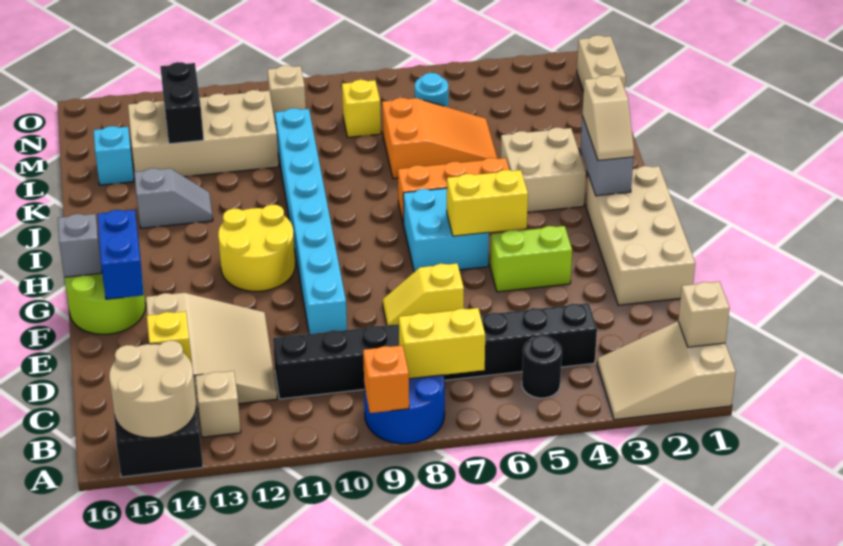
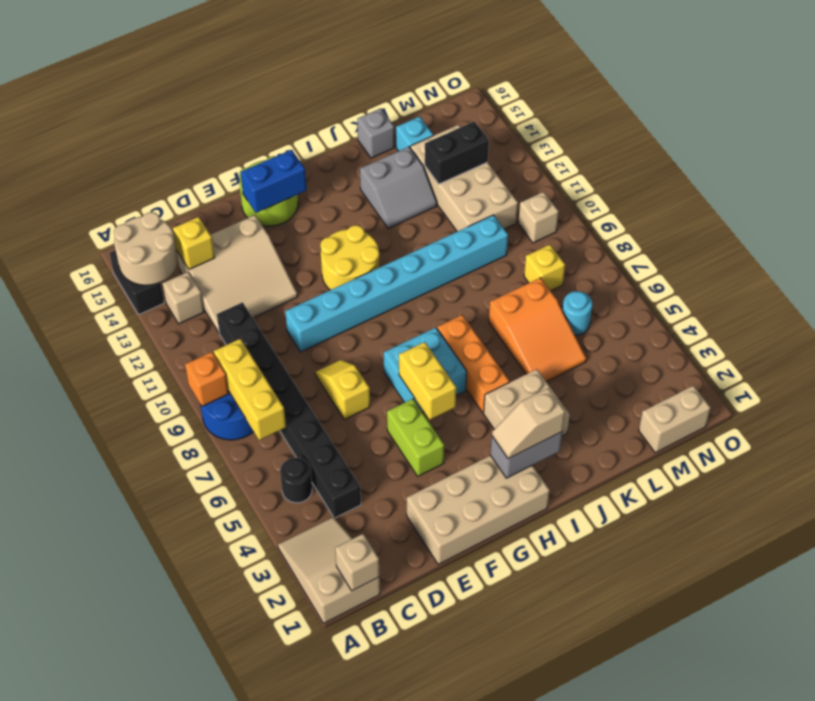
yellow 1x2 brick [399,308,485,379] -> yellow 1x3 brick [214,339,286,440]
grey 1x1 brick [58,214,102,277] -> grey 1x1 brick moved to [357,108,394,158]
grey 1x2 slope [134,168,213,228] -> grey 2x2 slope [360,147,437,228]

